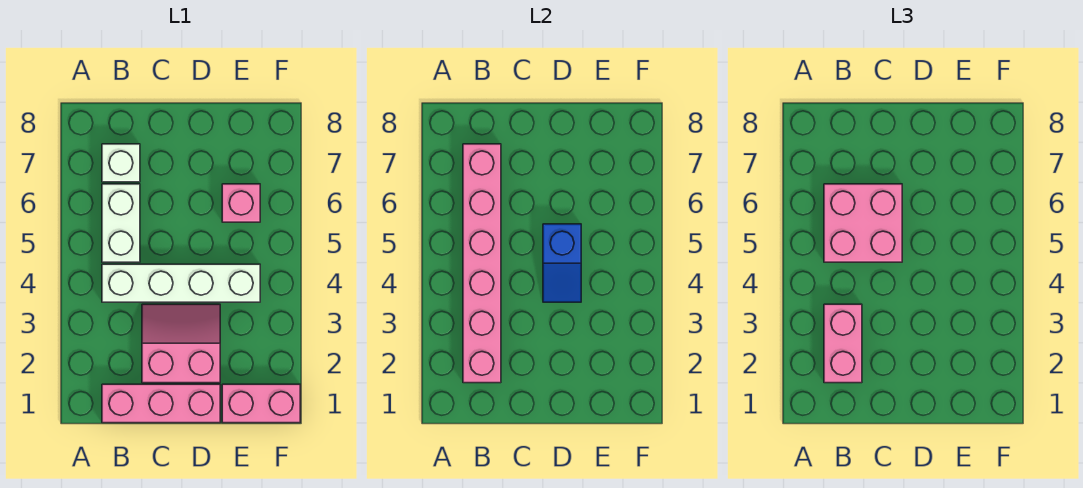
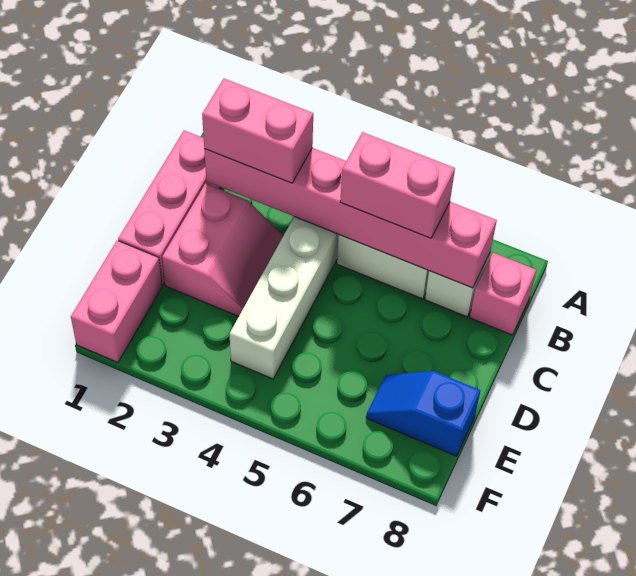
pink 2x2 brick [824,184,902,262] -> pink 1x2 brick [340,132,455,238]
blue 1x2 slope [543,224,581,302] -> blue 1x2 slope moved to [366,371,480,456]
pink 1x1 brick [222,184,260,222] -> pink 1x1 brick moved to [470,253,536,335]

